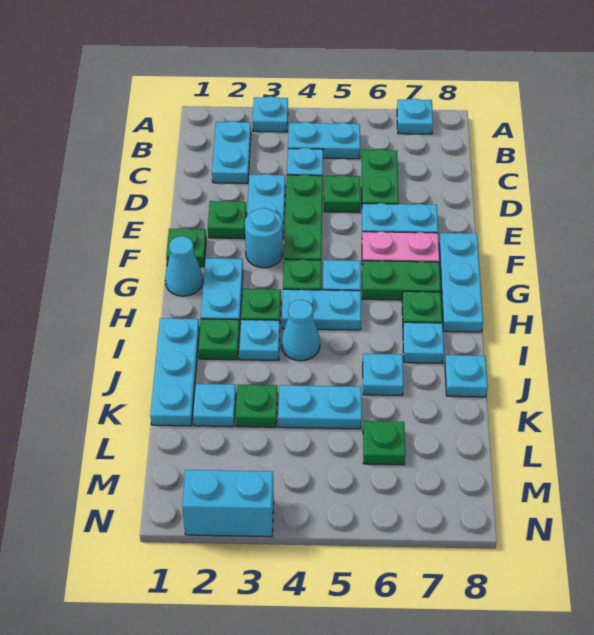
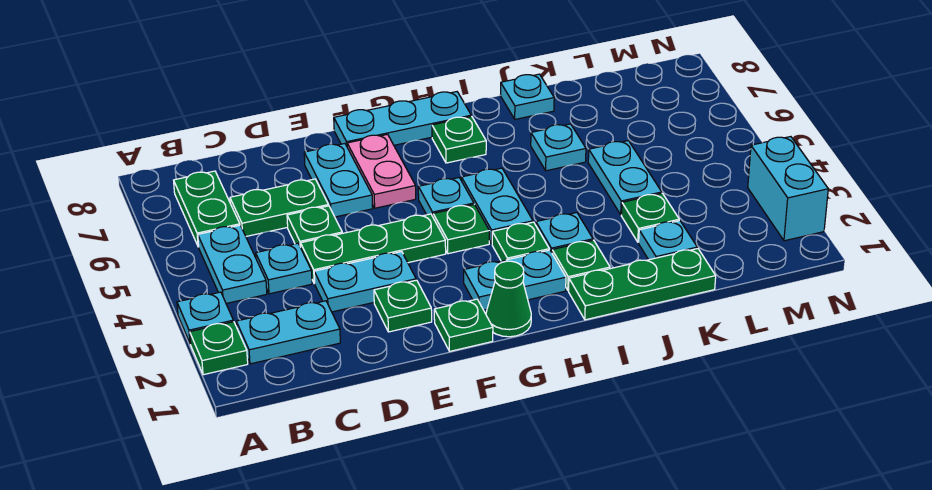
cyan 1x1 plate [397,99,433,134] -> none
cyan 1x1 round brick [245,208,283,268] -> none
cyan 1x1 cone [165,236,203,296] -> green 1x1 cone [486,261,531,337]
green 1x2 plate [362,261,441,300] -> green 1x2 plate moved to [174,171,240,247]
cyan 1x3 plate [150,318,199,426] -> green 1x3 plate [569,249,716,320]
cyan 1x1 cone [281,300,320,361] -> none
cyan 1x1 plate [403,322,444,363] -> none
green 1x1 plate [363,421,405,465] -> green 1x1 plate moved to [190,322,248,375]

